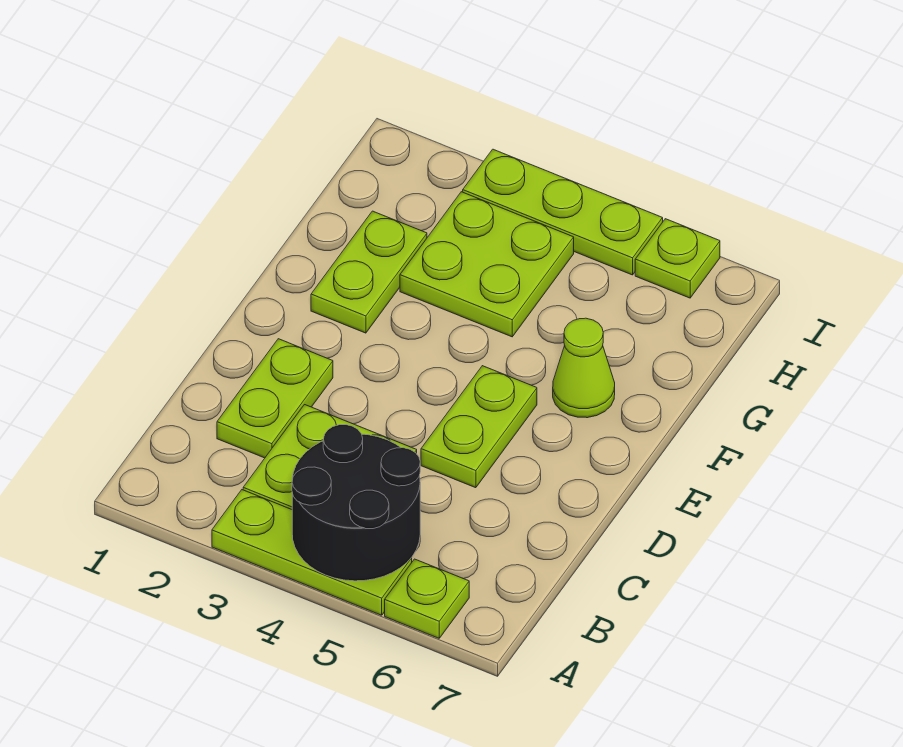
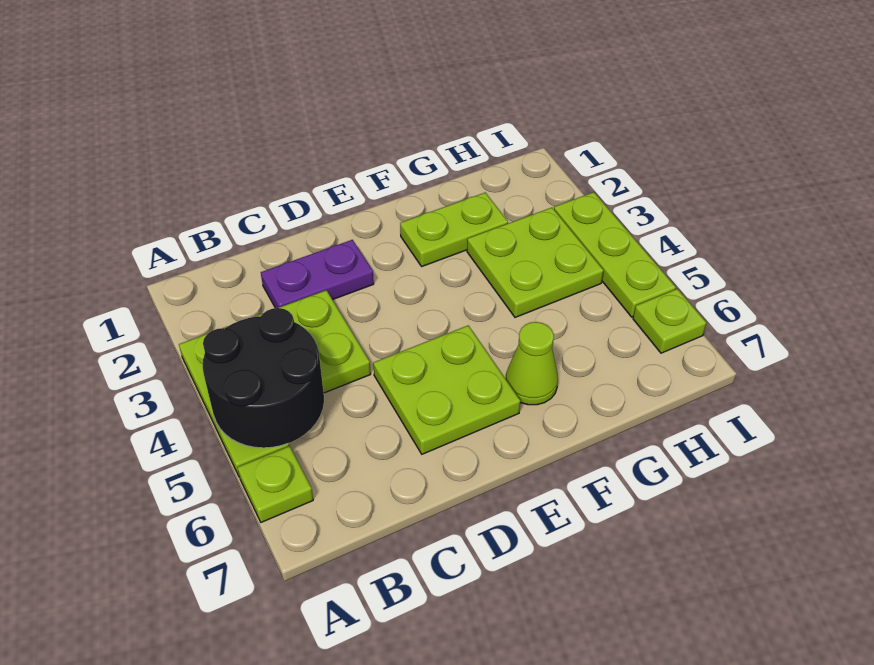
lime 1x2 plate [217,339,333,458] -> purple 1x2 plate [261,240,374,308]
lime 1x2 plate [421,366,537,488] -> lime 2x2 plate [373,326,520,454]

